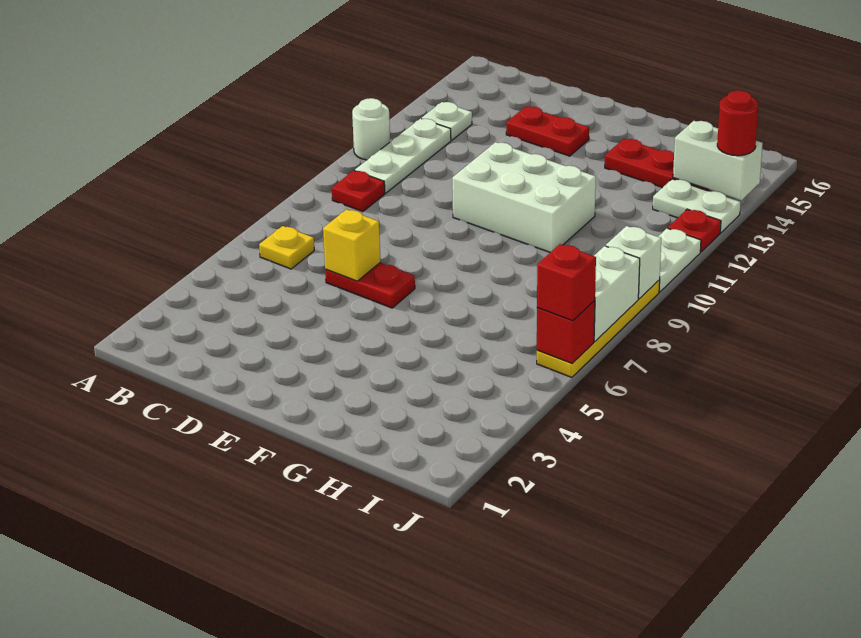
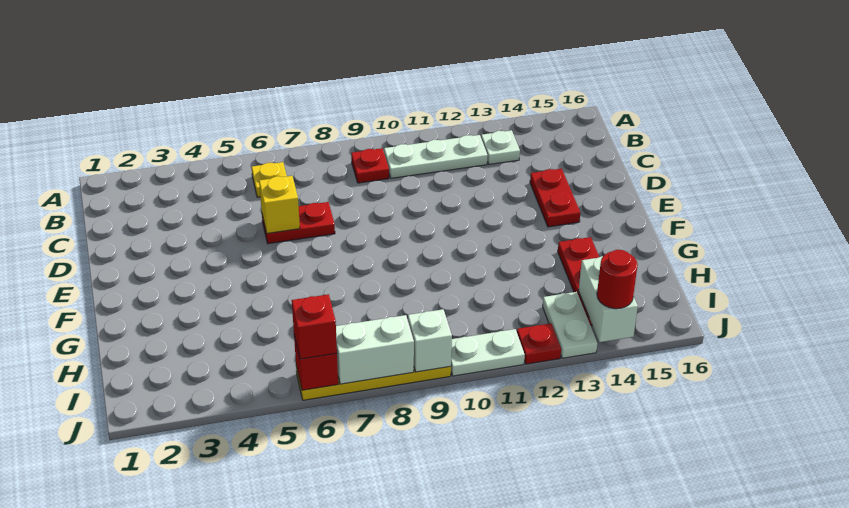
white 1x1 round brick [352,98,390,160] -> none
red 1x2 plate [325,263,415,308] -> red 1x2 plate turned to [262,202,335,244]
white 2x3 brick [452,142,596,252] -> none

